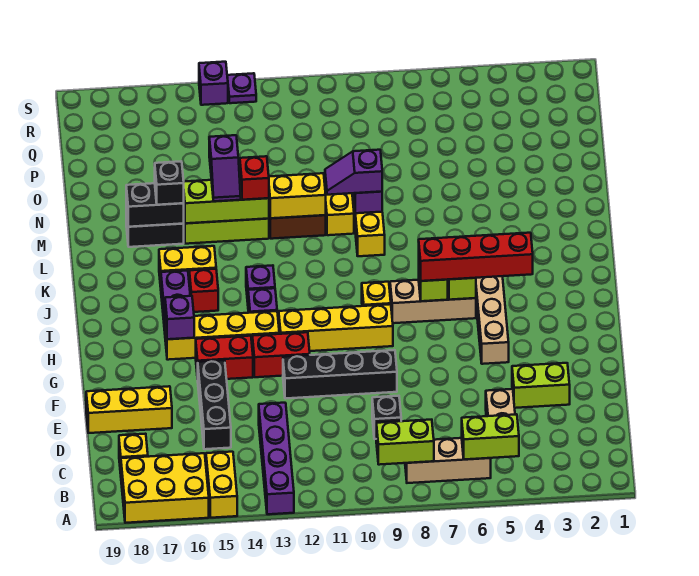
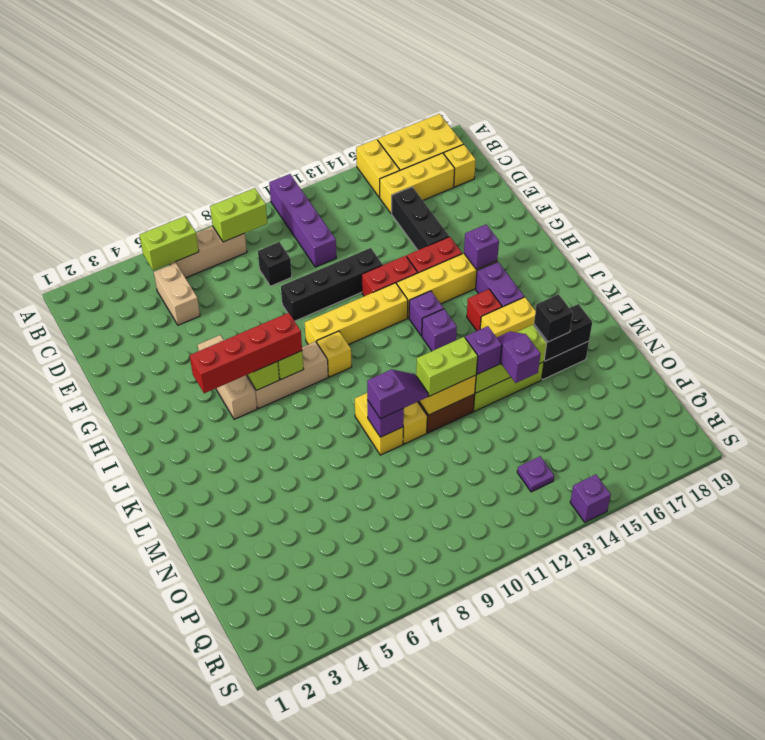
purple 1x4 brick [259,403,294,514] -> purple 1x4 brick moved to [269,174,336,267]
lime 1x2 brick [512,363,570,408] -> lime 1x2 brick moved to [416,337,478,396]
yellow 1x3 brick [86,386,172,433] -> yellow 1x3 brick moved to [379,153,455,214]
red 1x1 brick [240,156,269,200] -> purple 1x1 brick [465,326,502,374]
purple 1x1 plate [227,73,256,103] -> purple 1x1 plate moved to [517,456,554,492]

